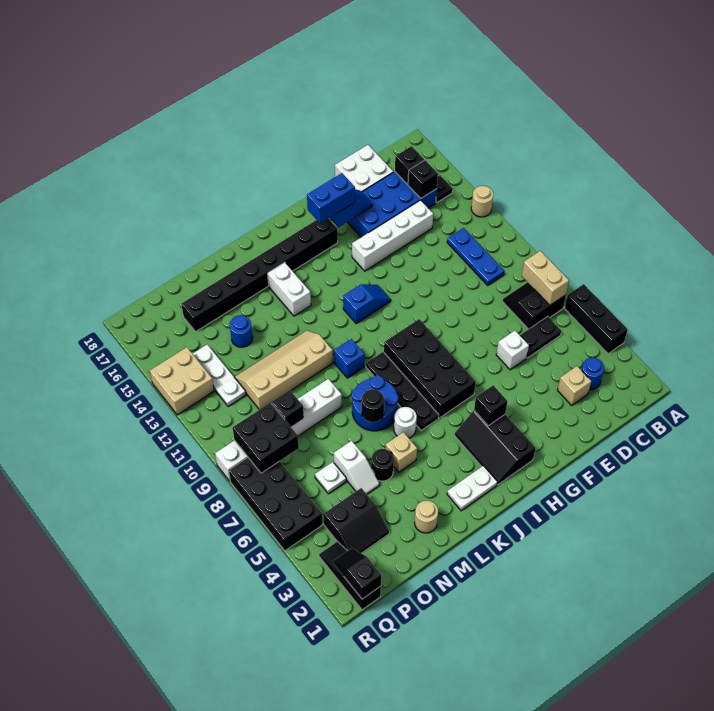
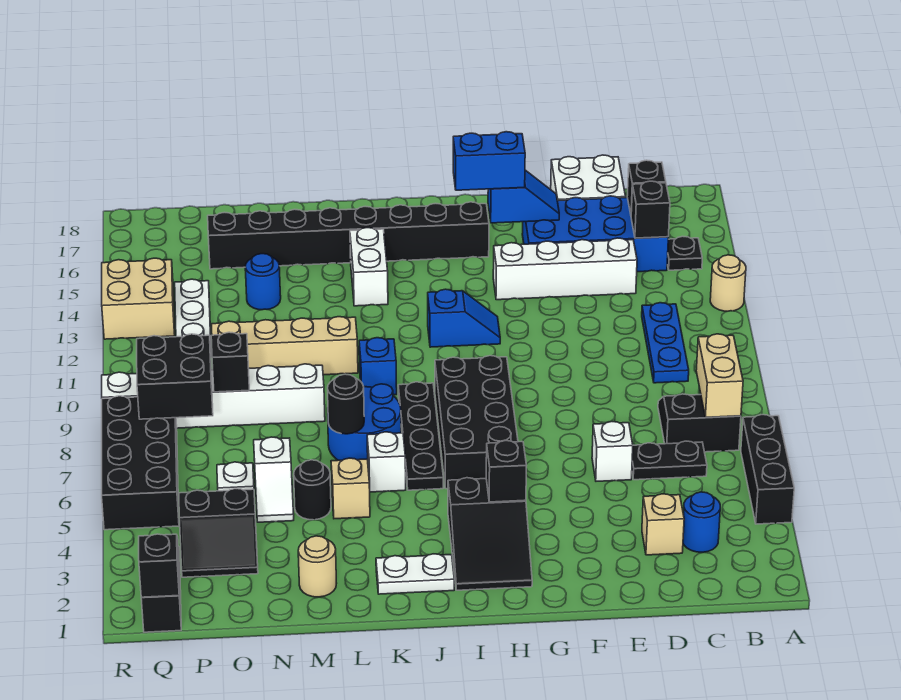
black 2x3 slope [454,411,535,485] -> black 2x3 slope turned to [448,478,532,590]
white 1x1 round brick [394,407,417,438] -> white 1x1 brick [367,432,406,492]

